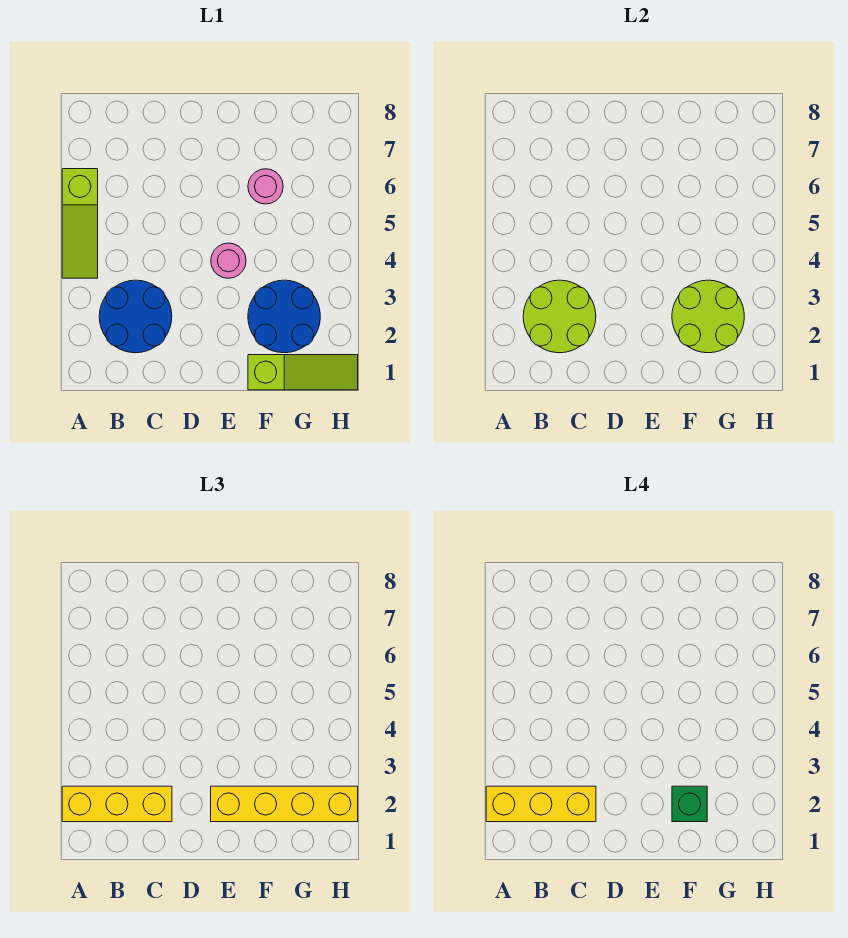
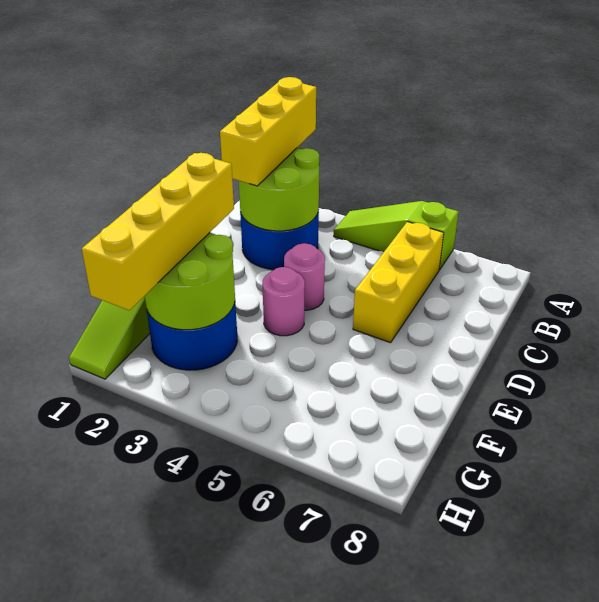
yellow 1x3 brick [486,786,596,822] -> yellow 1x3 brick moved to [353,222,444,343]
green 1x1 brick [672,786,707,822] -> none
pink 1x1 round brick [248,169,283,204] -> pink 1x1 round brick moved to [284,243,325,310]

